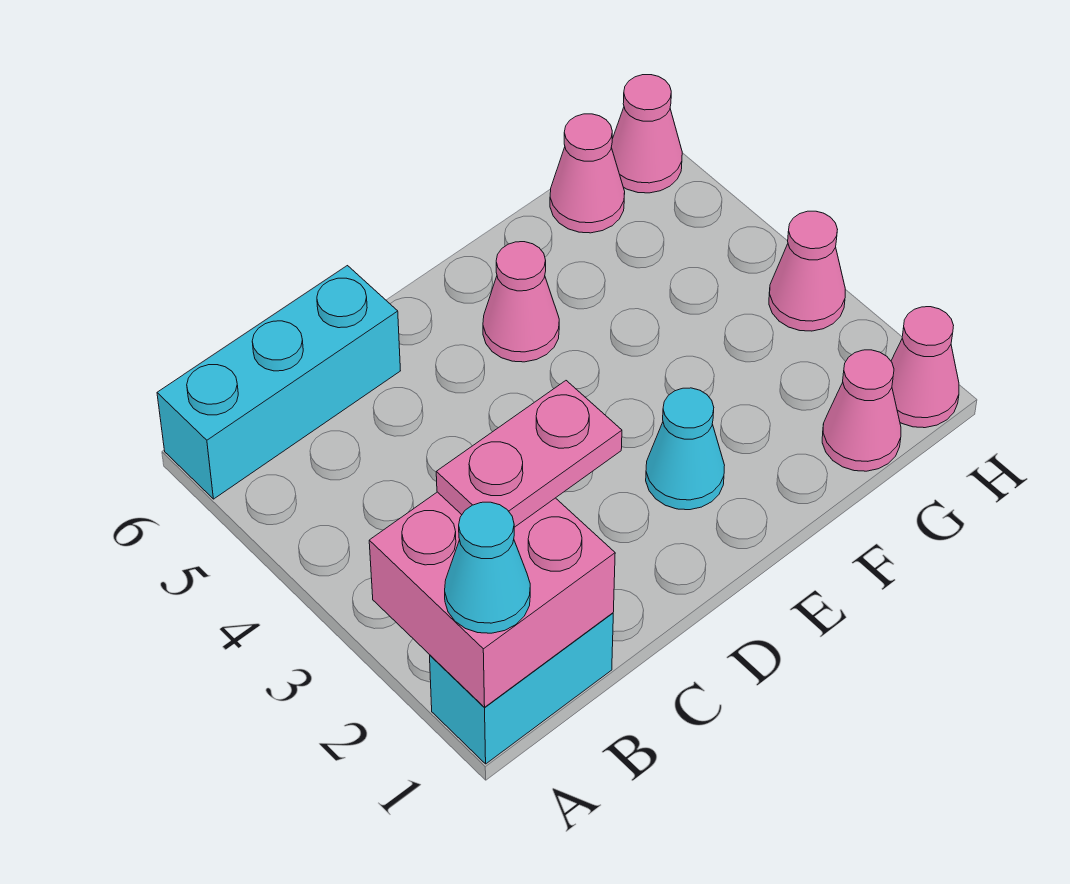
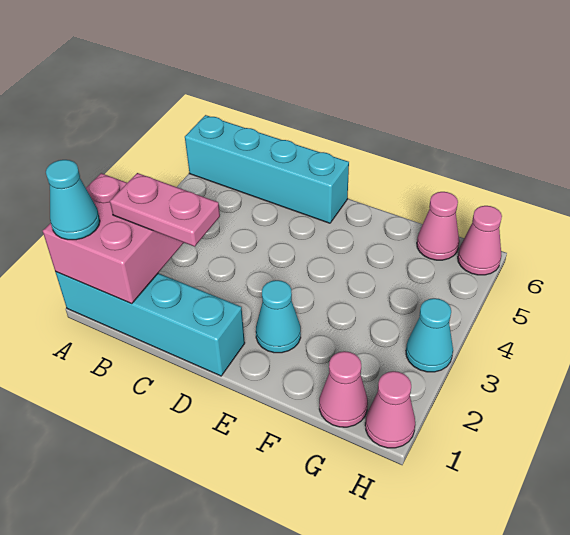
cyan 1x2 brick [430,613,613,764] -> cyan 1x4 brick [56,272,245,376]
cyan 1x3 brick [157,266,400,499] -> cyan 1x4 brick [185,115,349,223]
pink 1x1 cone [483,242,559,362] -> none
pink 1x1 cone [769,211,845,331] -> cyan 1x1 cone [406,298,453,372]

